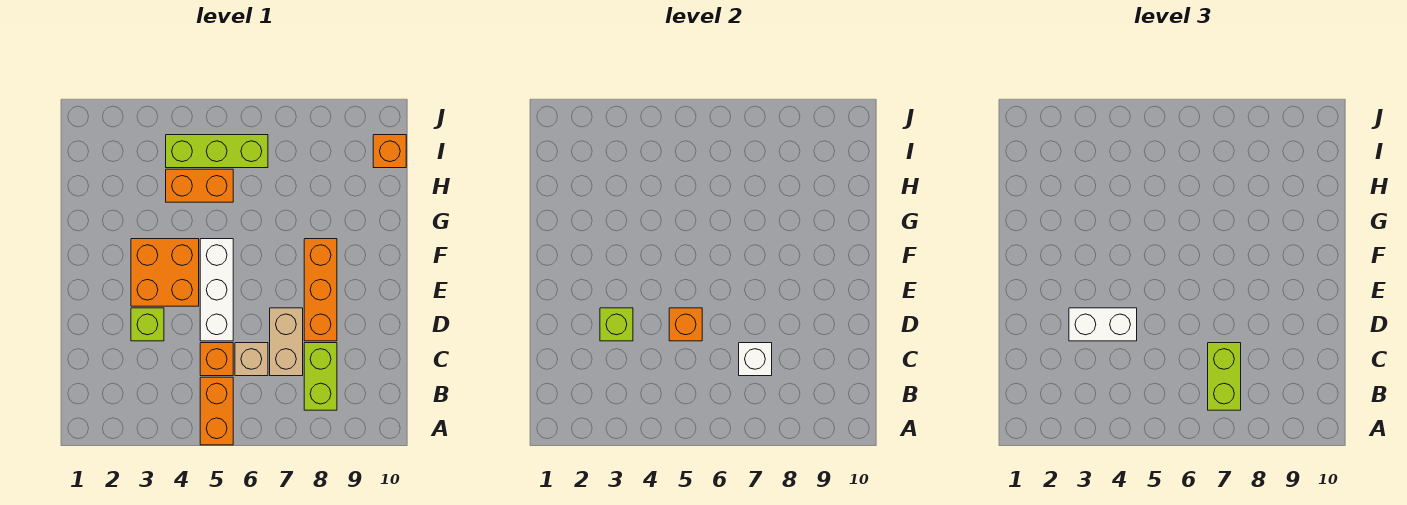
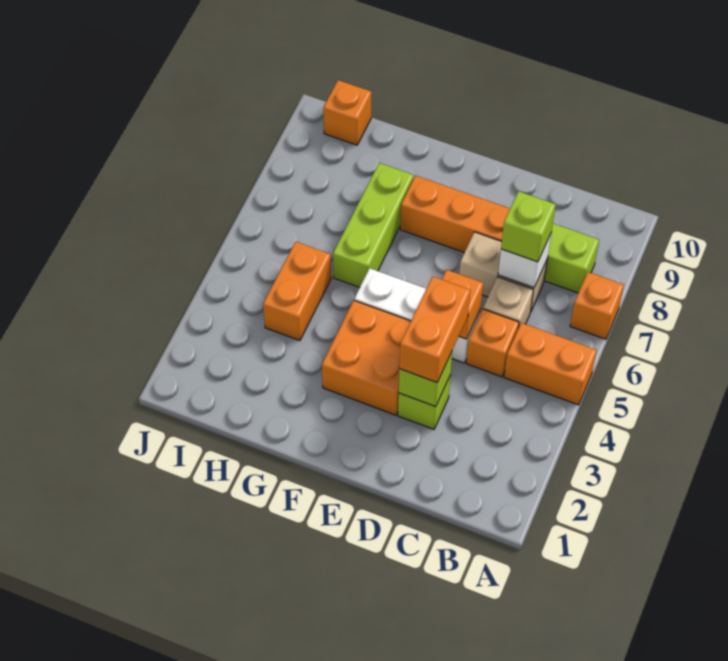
none -> orange 1x1 brick [570,272,624,339]
lime 1x2 brick [1208,343,1241,410] -> lime 1x1 brick [501,191,556,262]
white 1x2 brick [1069,308,1137,341] -> orange 1x2 brick [399,276,470,382]
lime 1x3 brick [166,135,268,168] -> lime 1x3 brick moved to [333,163,414,288]

